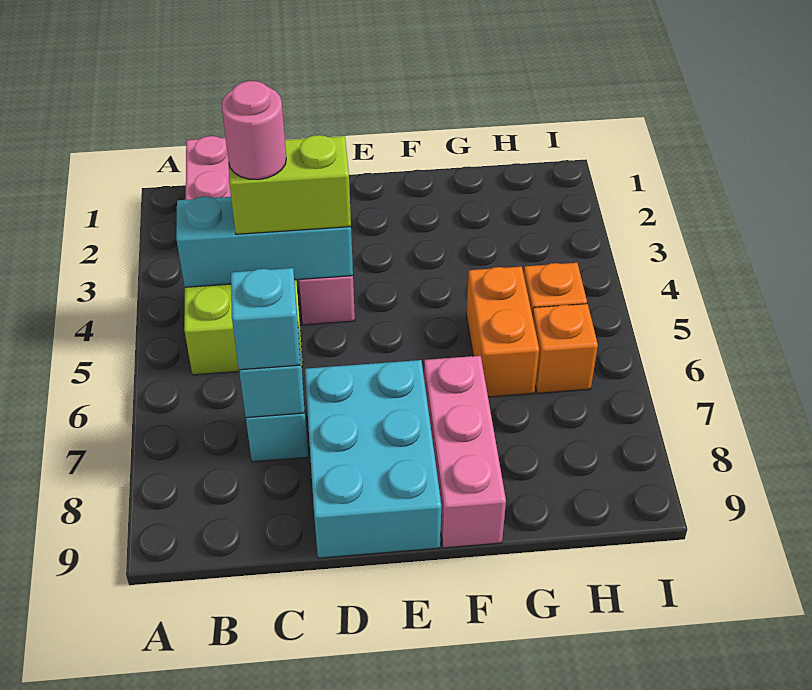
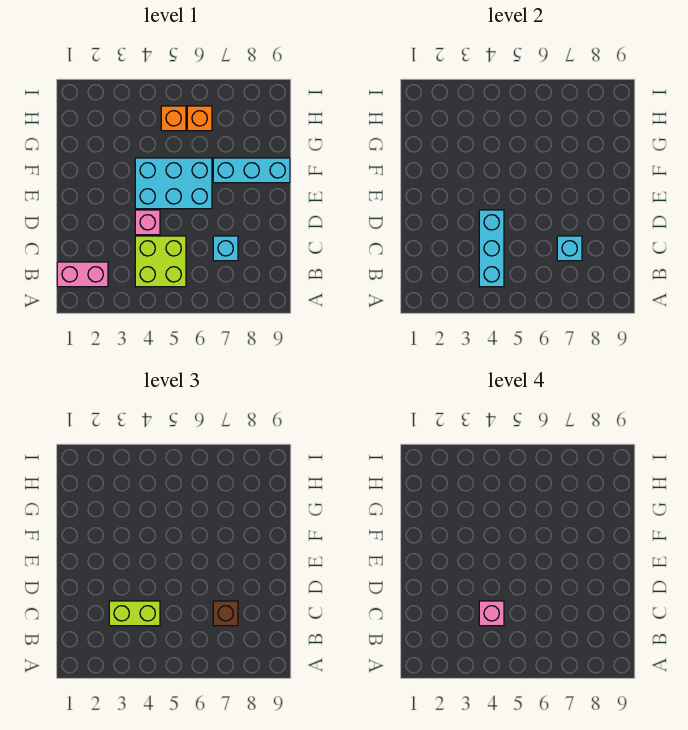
lime 1x2 brick [229,135,351,234] -> lime 1x2 brick turned to [109,601,160,626]
pink 1x1 round brick [222,81,286,180] -> pink 1x1 brick [479,601,504,626]
cyan 1x1 brick [231,268,300,370] -> brown 1x1 brick [213,601,238,626]
cyan 2x3 brick [305,360,441,558] -> cyan 2x3 brick moved to [135,158,212,209]
pink 1x3 brick [424,356,506,548] -> cyan 1x3 brick [213,158,290,183]
orange 1x2 brick [466,266,539,397] -> none

